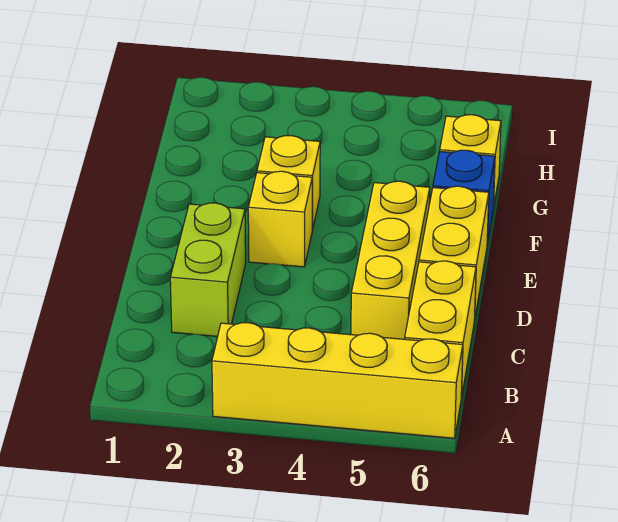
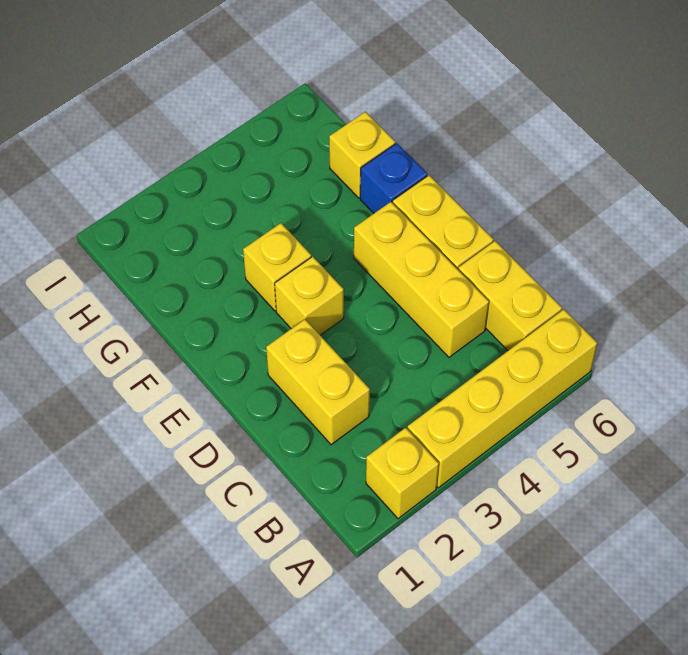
none -> yellow 1x1 brick [366,428,439,519]
lime 1x2 brick [170,203,246,337] -> yellow 1x2 brick [266,319,370,445]

